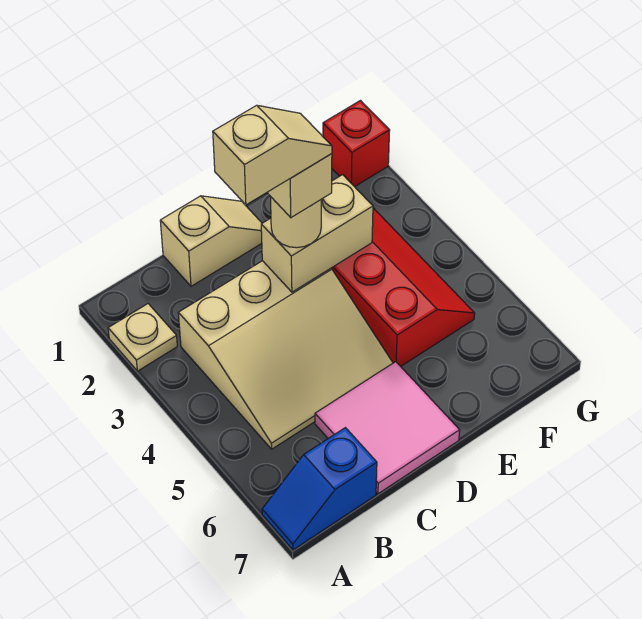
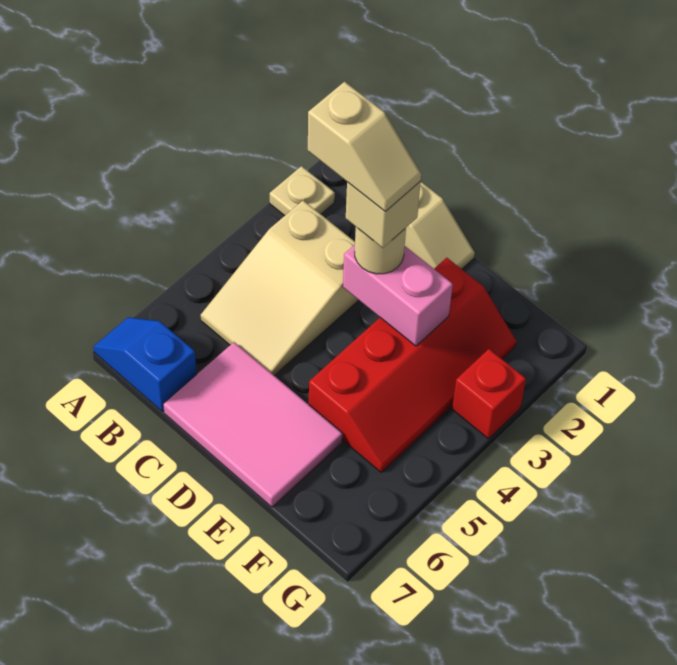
tan 3x3 slope [178,261,393,449] -> tan 2x3 slope [201,201,359,375]
pink 2x2 tile [315,362,460,494] -> pink 2x3 tile [163,342,342,507]
tan 1x2 brick [261,175,373,292] -> pink 1x2 brick [343,245,453,346]
red 1x1 brick [323,101,390,187] -> red 1x1 brick moved to [452,349,526,439]

